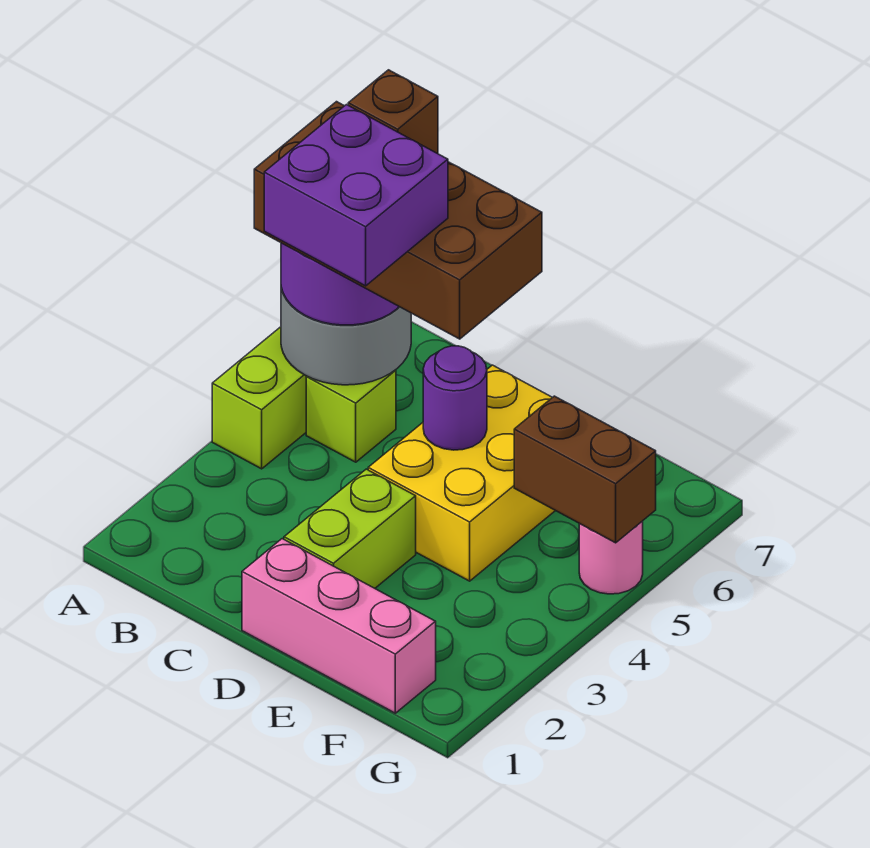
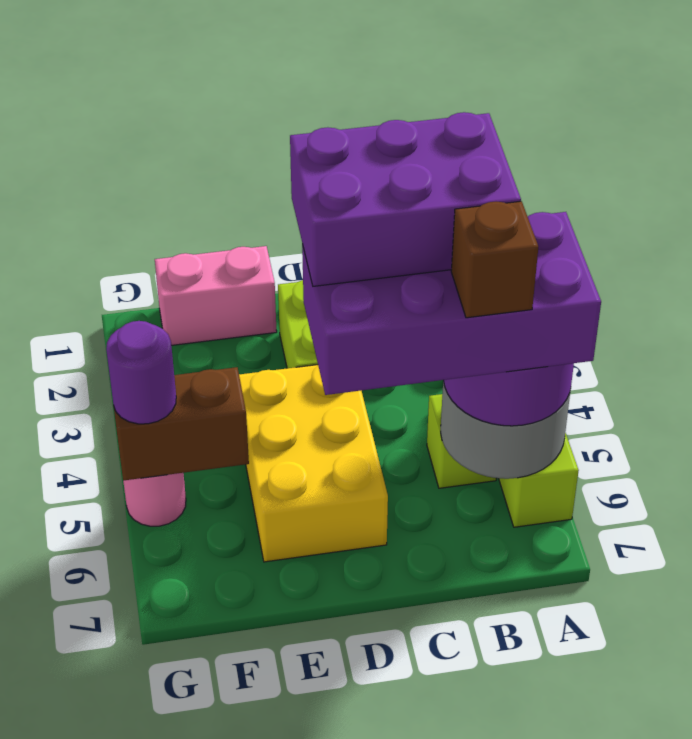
brown 2x4 brick [254,102,542,339] -> purple 2x4 brick [302,212,601,395]
purple 2x2 brick [264,105,448,286] -> purple 2x3 brick [290,112,521,286]
pink 1x3 brick [242,539,436,713] -> pink 1x2 brick [155,246,277,345]
purple 1x1 round brick [423,346,487,450] -> purple 1x1 round brick moved to [106,321,176,424]

